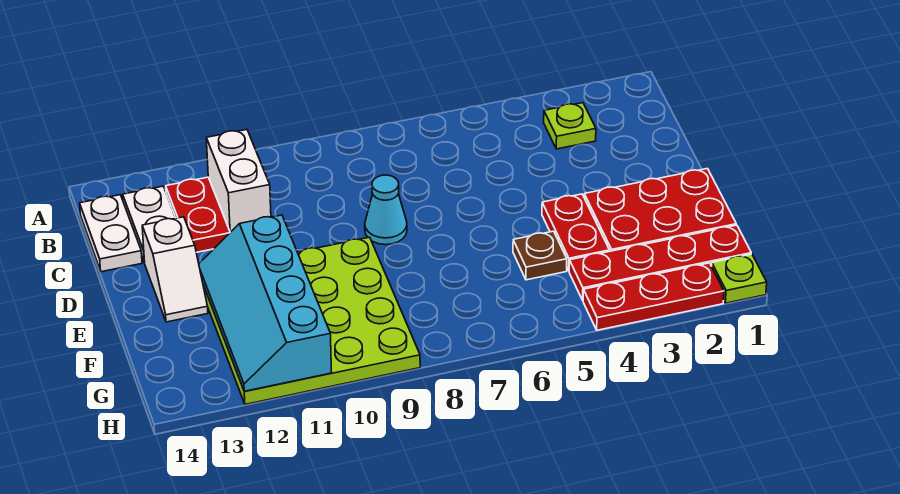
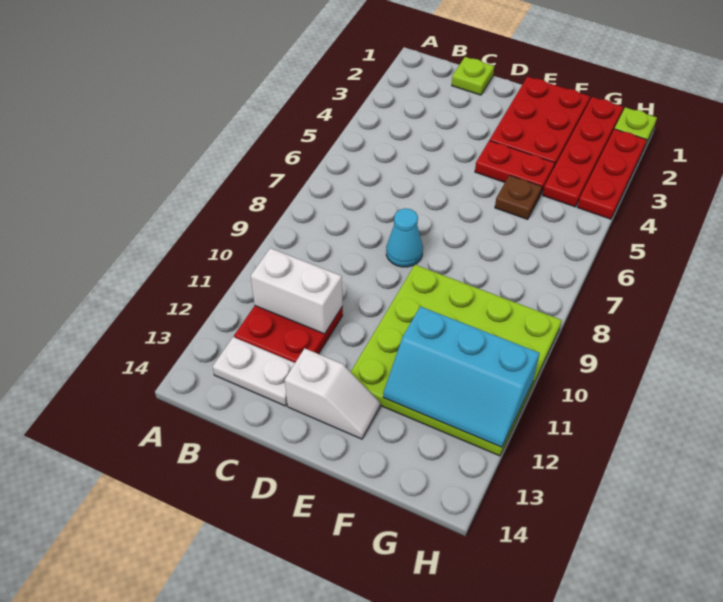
lime 1x1 plate [544,103,596,149] -> lime 1x1 plate moved to [452,57,494,95]
white 1x2 plate [80,195,142,272] -> none
cyan 2x4 slope [199,215,332,391] -> cyan 2x3 slope [383,307,540,447]

